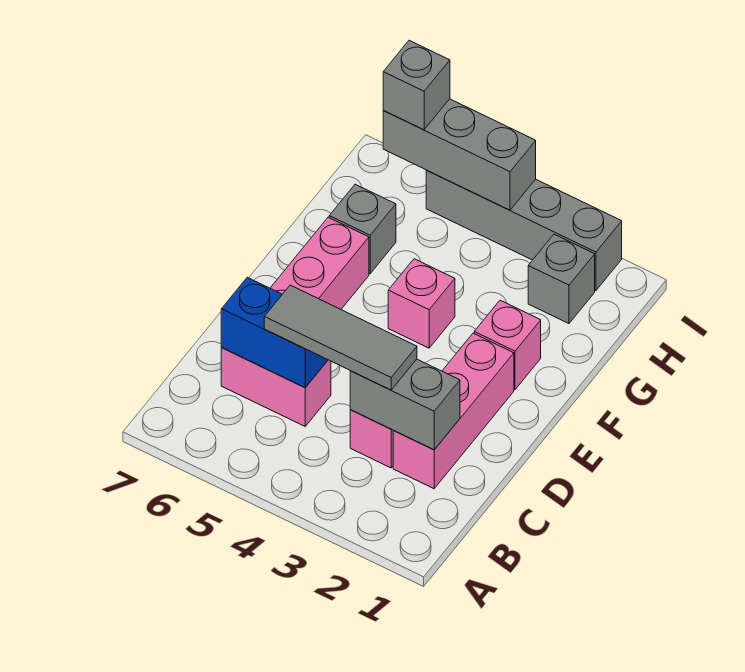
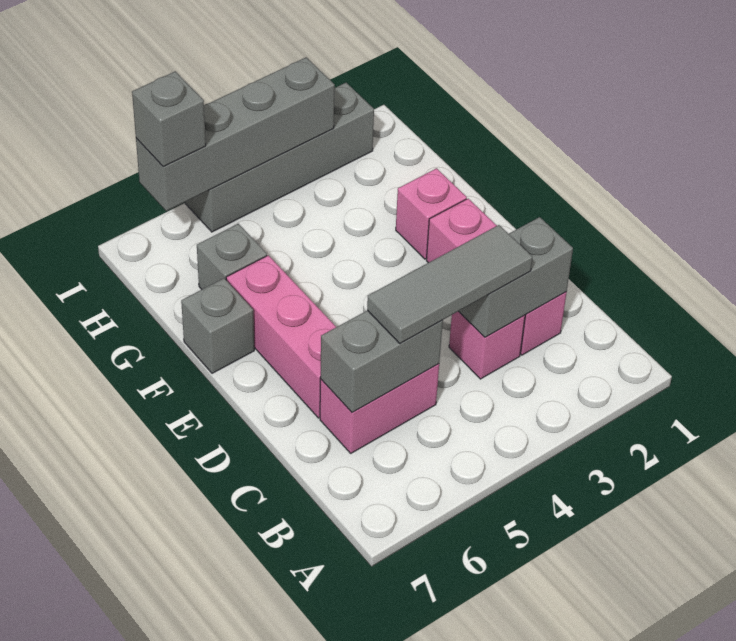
blue 1x2 brick [221,277,328,388] -> grey 1x2 brick [320,310,443,413]
pink 1x1 brick [388,259,455,348] -> none
grey 1x1 brick [528,234,595,324] -> grey 1x1 brick moved to [181,278,254,373]
grey 1x3 brick [383,99,536,210] -> grey 1x4 brick [136,57,335,211]

